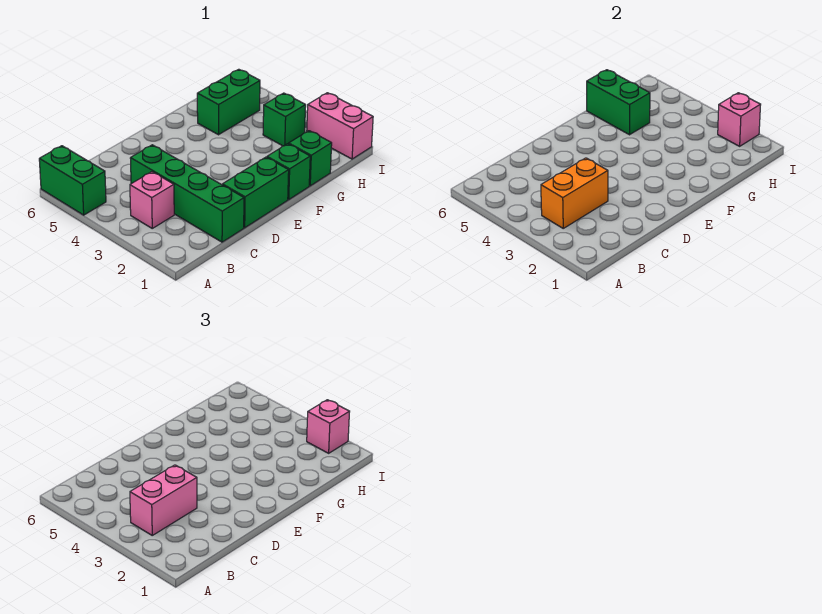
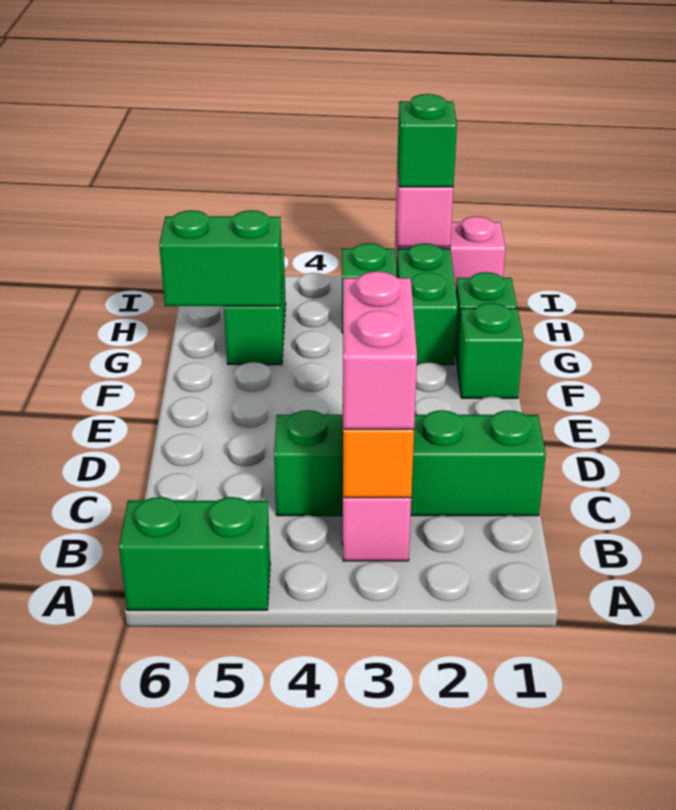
green 1x2 brick [222,157,289,228] -> green 1x2 brick moved to [397,243,458,365]
pink 1x1 brick [307,400,350,453] -> green 1x1 brick [397,94,457,187]

